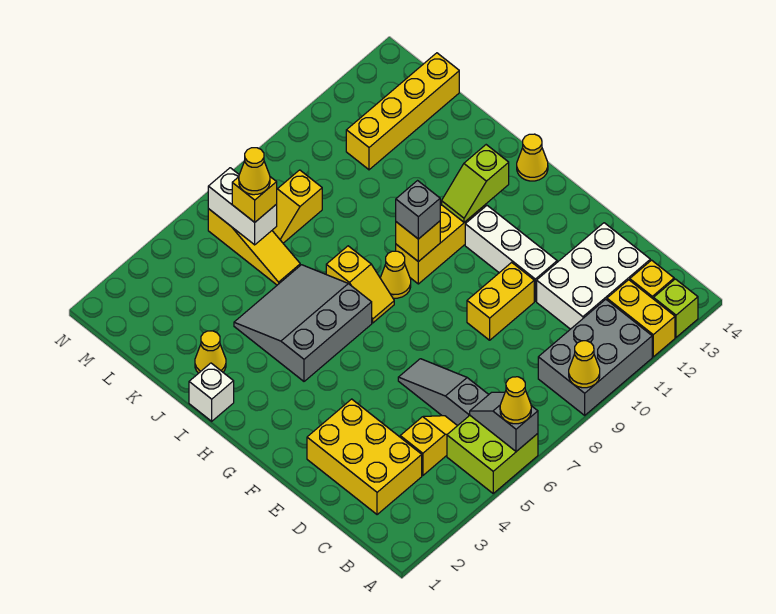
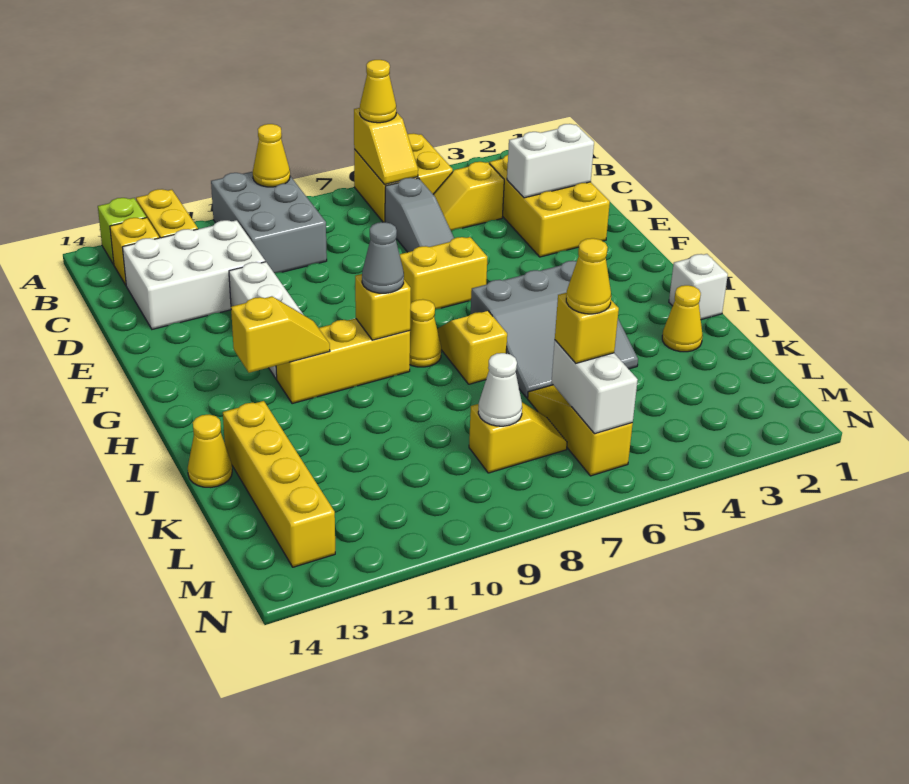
lime 2x2 brick [447,416,538,493] -> yellow 2x2 brick [354,133,453,222]
grey 1x2 slope [470,392,538,451] -> yellow 1x2 slope [354,108,418,184]
grey 2x3 brick [538,299,652,415] -> grey 2x3 brick turned to [211,172,327,273]
none -> white 1x2 brick [507,124,594,198]
yellow 1x2 brick [467,262,534,340] -> yellow 1x2 brick moved to [400,237,487,309]
grey 1x1 brick [396,181,440,239] -> grey 1x1 cone [362,222,404,293]
lime 1x2 slope [442,145,509,222] -> yellow 1x2 slope [231,296,330,373]
yellow 1x1 cone [517,134,548,181] -> yellow 1x1 cone moved to [188,415,232,487]
none -> white 1x1 cone [478,353,522,426]
yellow 1x4 brick [346,53,459,170] -> yellow 1x4 brick turned to [223,401,335,567]

